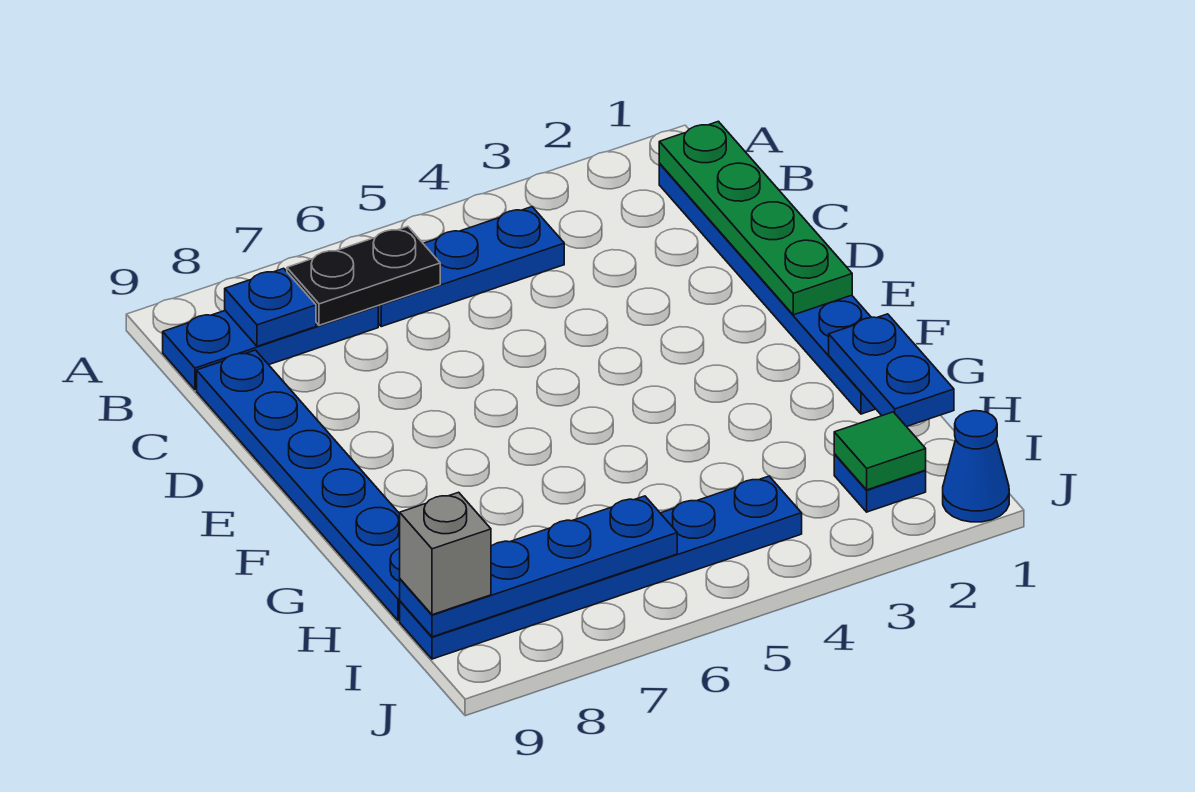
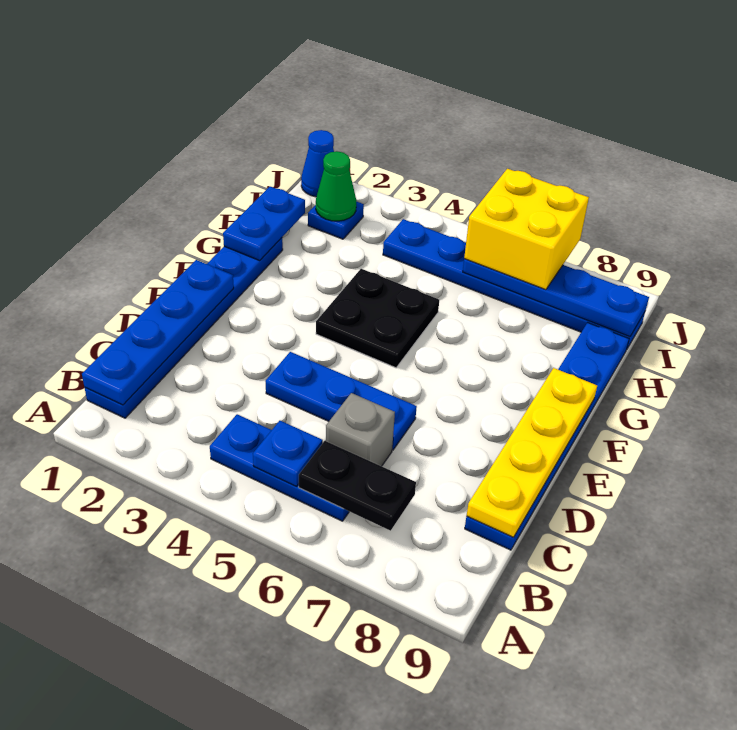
green 1x4 plate [659,121,852,315] -> blue 1x4 plate [82,260,234,405]
blue 1x3 plate [163,306,378,390] -> blue 1x3 plate moved to [265,352,417,450]
blue 1x1 plate [225,268,316,346] -> blue 1x1 plate moved to [253,421,323,486]
none -> yellow 1x4 plate [467,368,597,537]
none -> black 2x2 plate [316,269,439,368]
green 1x1 tile [834,412,926,490] -> green 1x1 cone [316,151,356,221]
none -> yellow 2x2 brick [464,169,589,290]
grey 1x1 brick [400,492,491,615] -> grey 1x1 brick moved to [326,393,395,466]

